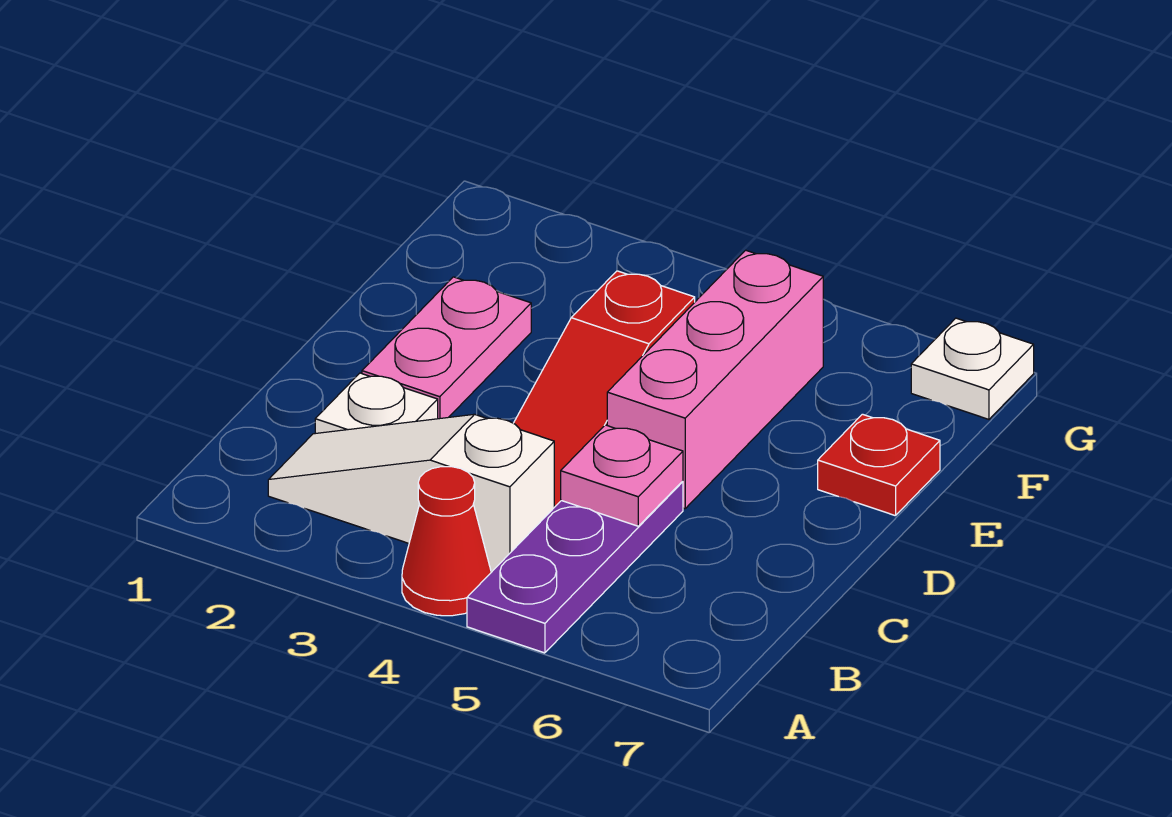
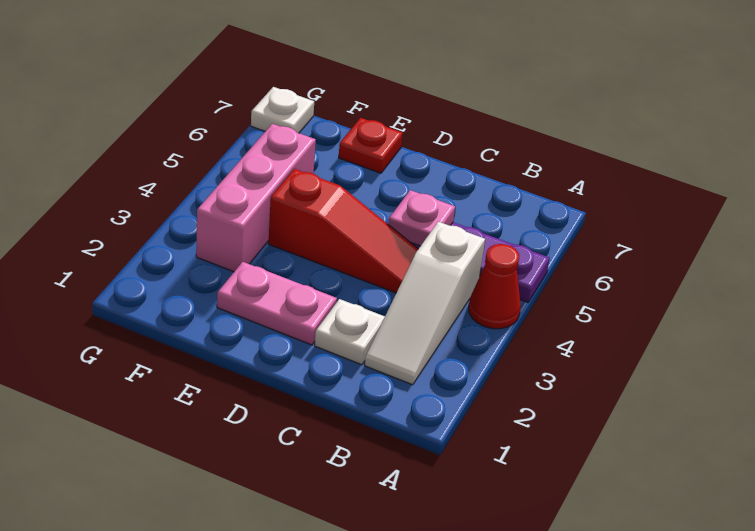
pink 1x3 brick [607,250,823,509] -> pink 1x3 brick turned to [196,124,316,272]

